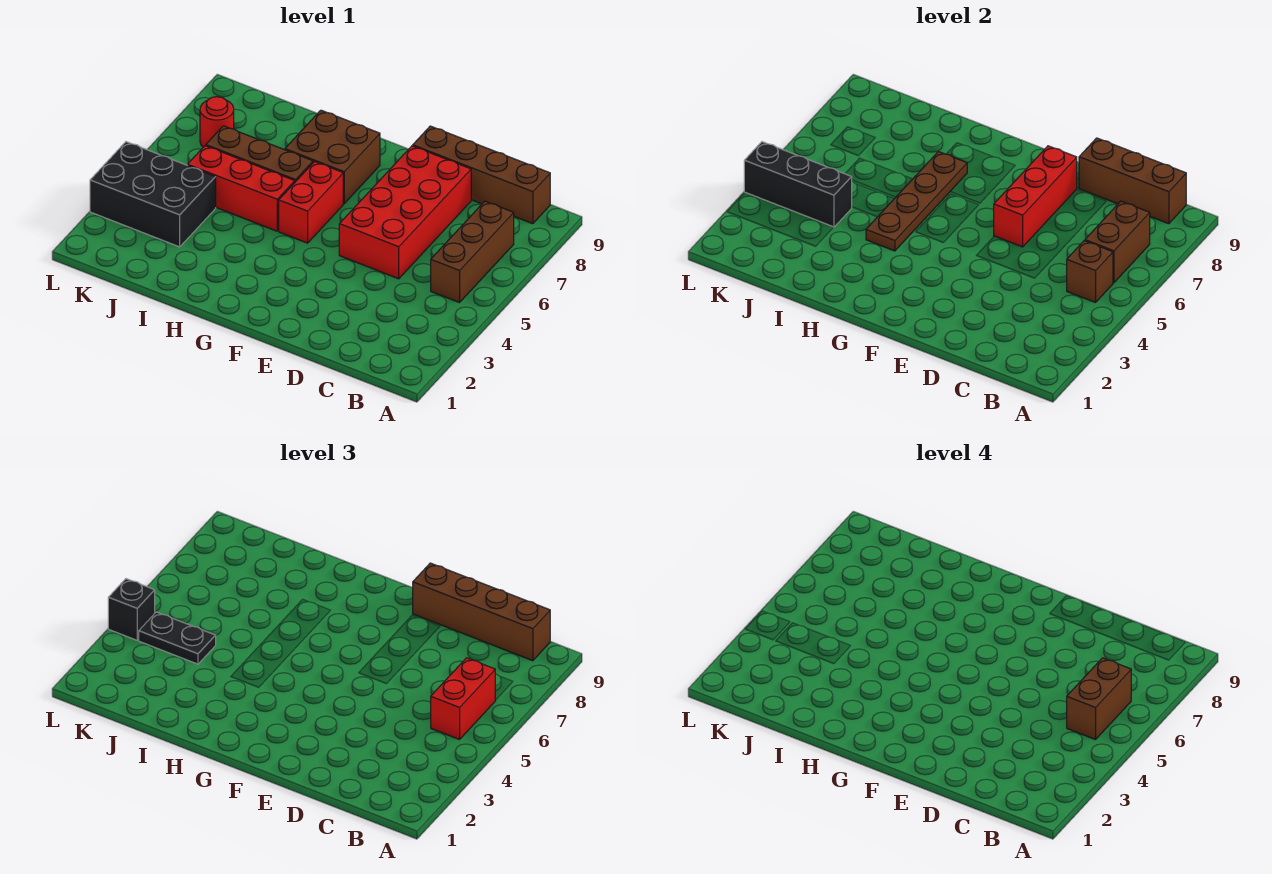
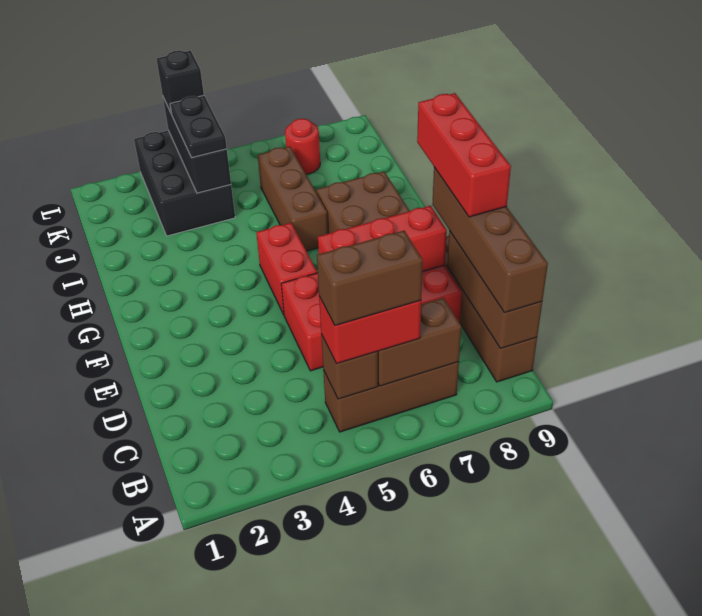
red 1x2 brick [279,162,343,243] -> red 1x2 brick turned to [256,223,317,315]
brown 1x4 plate [866,152,967,251] -> none
red 1x3 brick [188,146,295,231] -> red 1x3 brick moved to [417,93,511,217]

